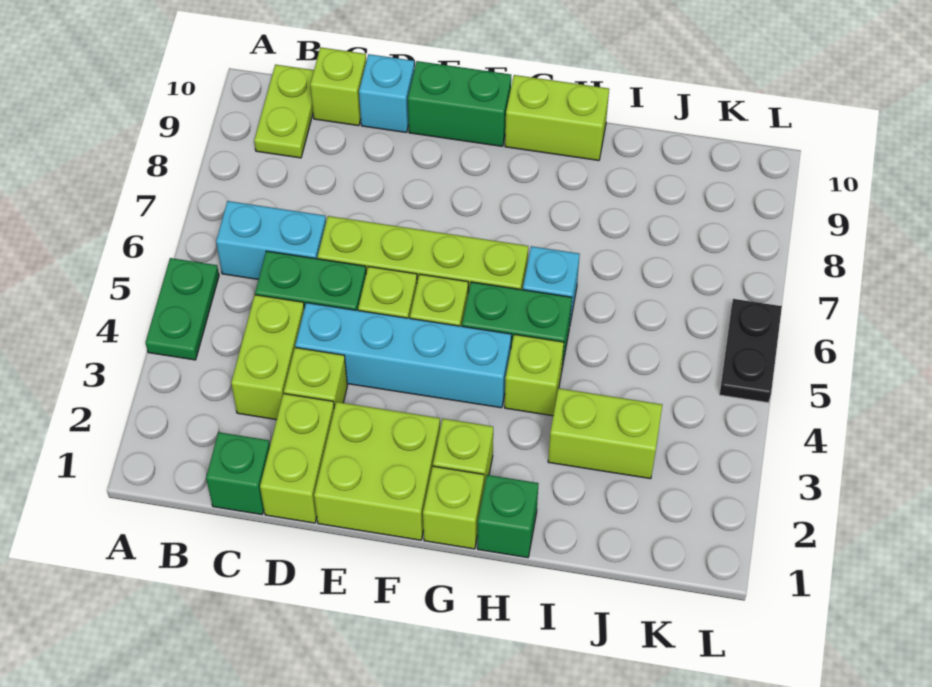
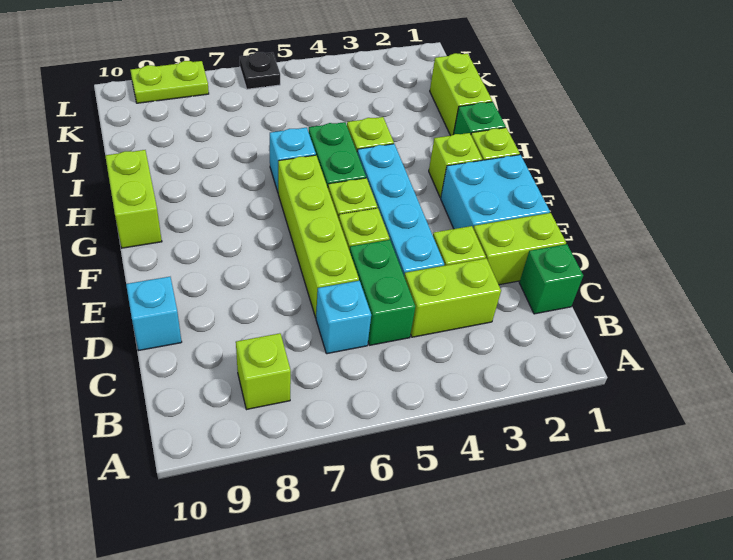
green 1x2 plate [145,258,219,360] -> none
cyan 1x2 brick [216,201,326,279] -> cyan 1x1 brick [316,281,371,354]
lime 1x2 plate [254,65,314,158] -> lime 1x2 plate moved to [130,61,209,103]
lime 1x1 brick [310,47,366,126] -> lime 1x1 brick moved to [236,333,291,410]
lime 2x2 brick [314,402,440,540] -> cyan 2x2 brick [441,155,550,229]
green 1x2 brick [408,61,511,146] -> none
lime 1x2 brick [548,388,662,479] -> lime 1x2 brick moved to [430,53,492,136]
black 1x2 plate [719,299,782,403] -> black 1x1 plate [240,52,280,89]

